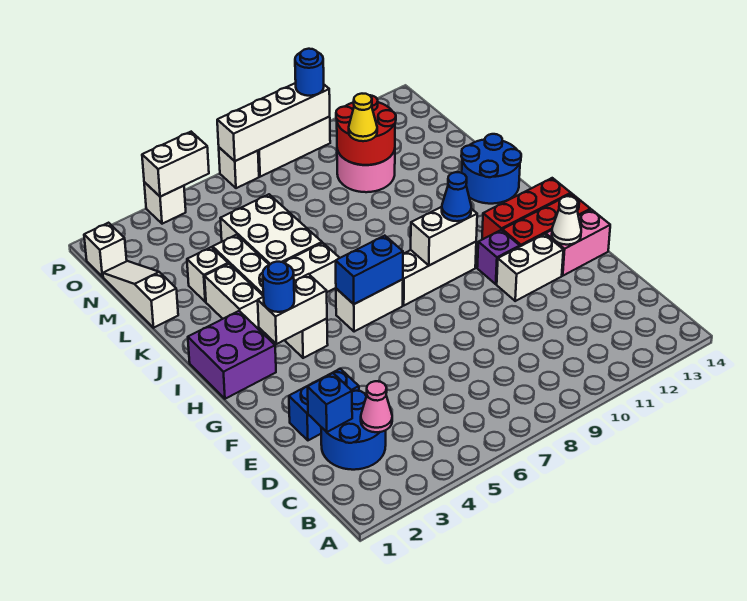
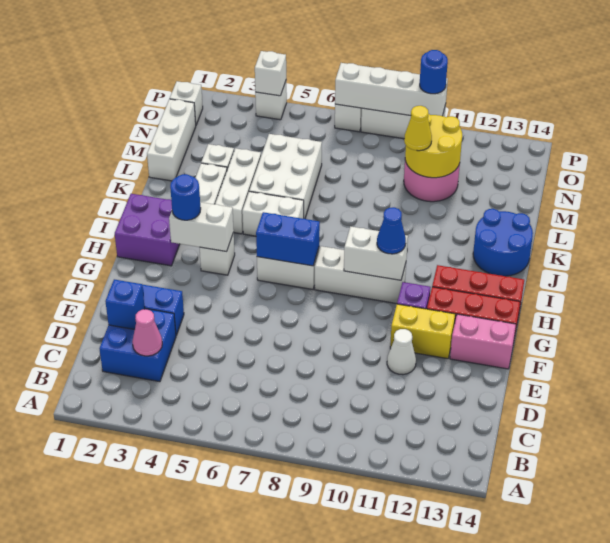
blue 2x2 round brick [321,391,386,470] -> blue 2x2 brick [100,309,176,382]
white 1x2 brick [497,234,563,301] -> yellow 1x2 brick [390,304,455,359]
white 1x1 cone [552,196,581,245] -> white 1x1 cone moved to [387,329,416,375]
white 1x3 slope [103,261,178,328] -> white 1x3 brick [147,99,196,181]
red 2x2 round brick [336,95,396,165] -> yellow 2x2 round brick [405,114,462,178]
white 1x2 brick [142,132,209,197] -> white 1x1 brick [255,51,286,96]

